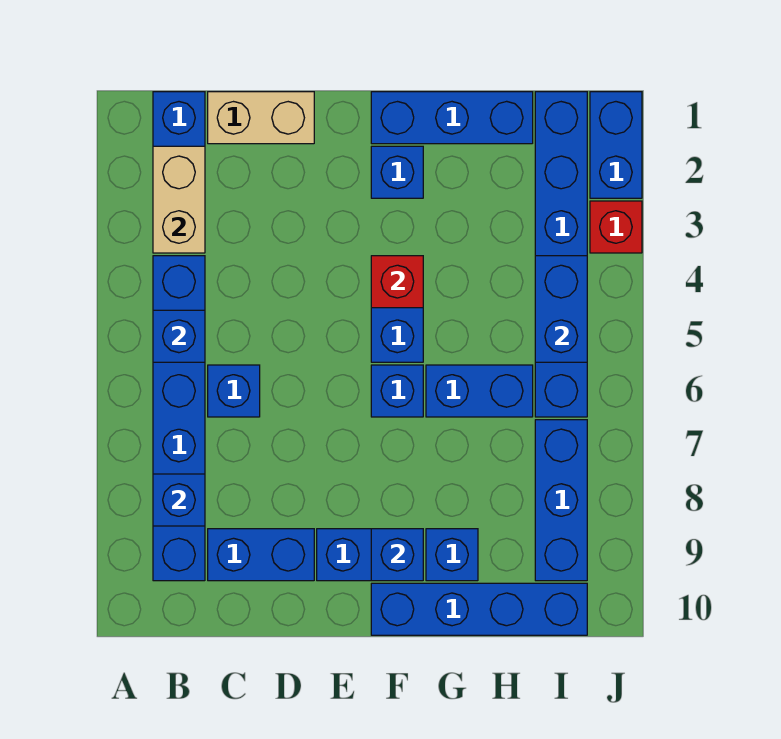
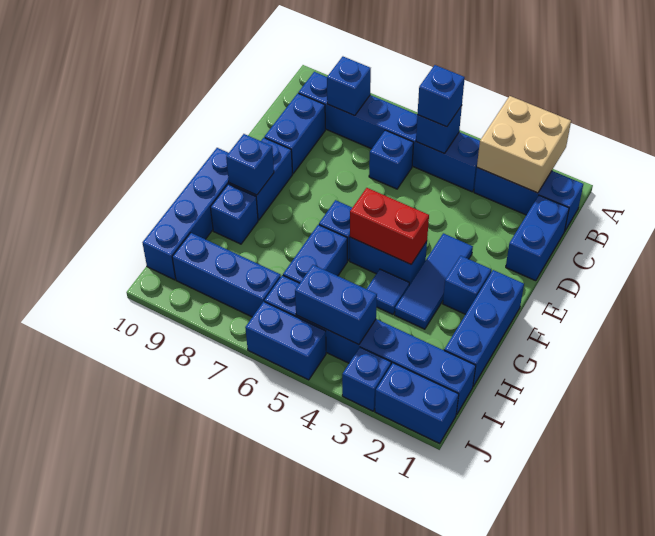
tan 1x2 brick [153,146,205,253] -> tan 2x2 brick [477,96,571,193]
none -> blue 1x1 brick [417,65,465,127]
tan 1x2 brick [208,92,314,144] -> blue 1x2 brick [506,195,569,281]
none -> blue 1x3 tile [395,233,473,329]
red 1x1 brick [371,256,423,308] -> red 1x2 brick [350,188,429,264]
none -> blue 1x1 tile [367,269,409,314]
red 1x1 brick [590,201,642,253] -> blue 1x1 brick [342,347,391,411]
none -> blue 1x2 brick [245,302,326,380]

